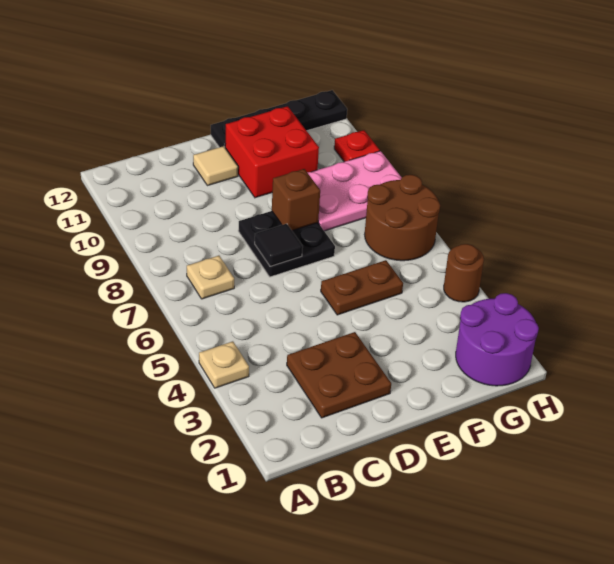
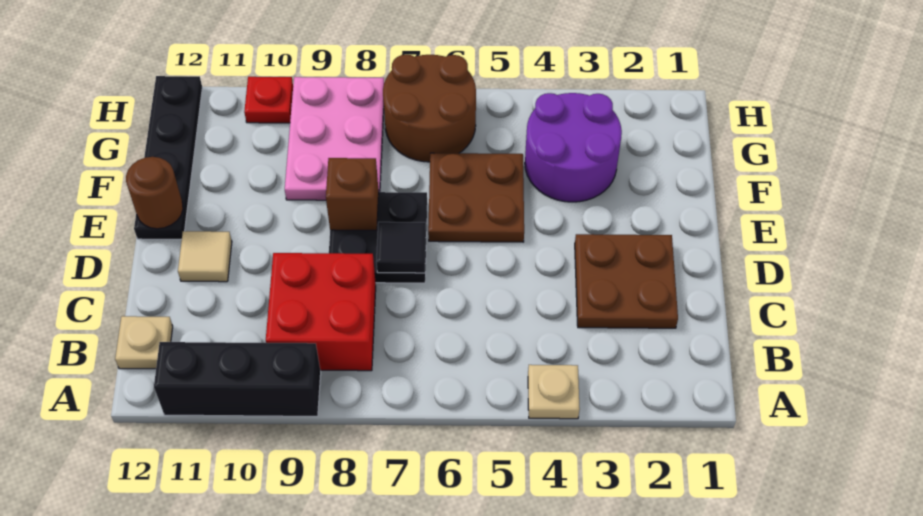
none -> black 1x3 brick [154,342,321,416]
tan 1x1 plate [187,256,234,299] -> tan 1x1 plate moved to [115,316,173,369]
brown 1x2 plate [321,260,403,315] -> brown 2x2 plate [428,153,524,242]
red 2x2 brick [225,106,319,198] -> red 2x2 brick moved to [266,253,376,371]
purple 2x2 round brick [456,293,539,386] -> purple 2x2 round brick moved to [525,93,622,202]
brown 1x1 round brick [444,244,484,302] -> brown 1x1 round brick moved to [126,157,183,229]

